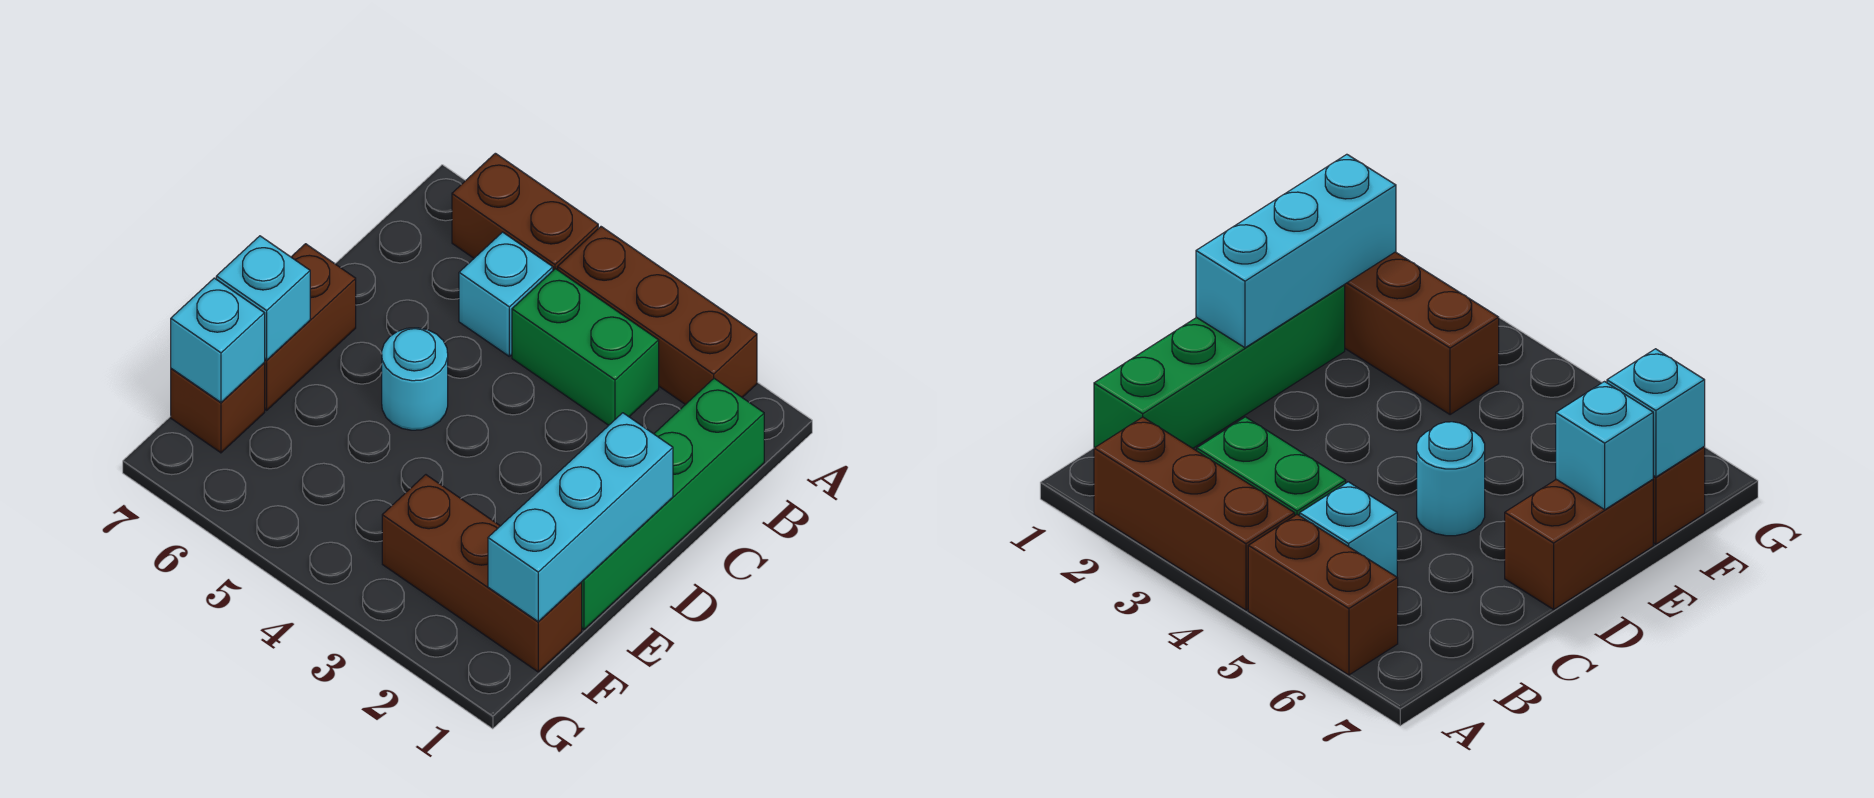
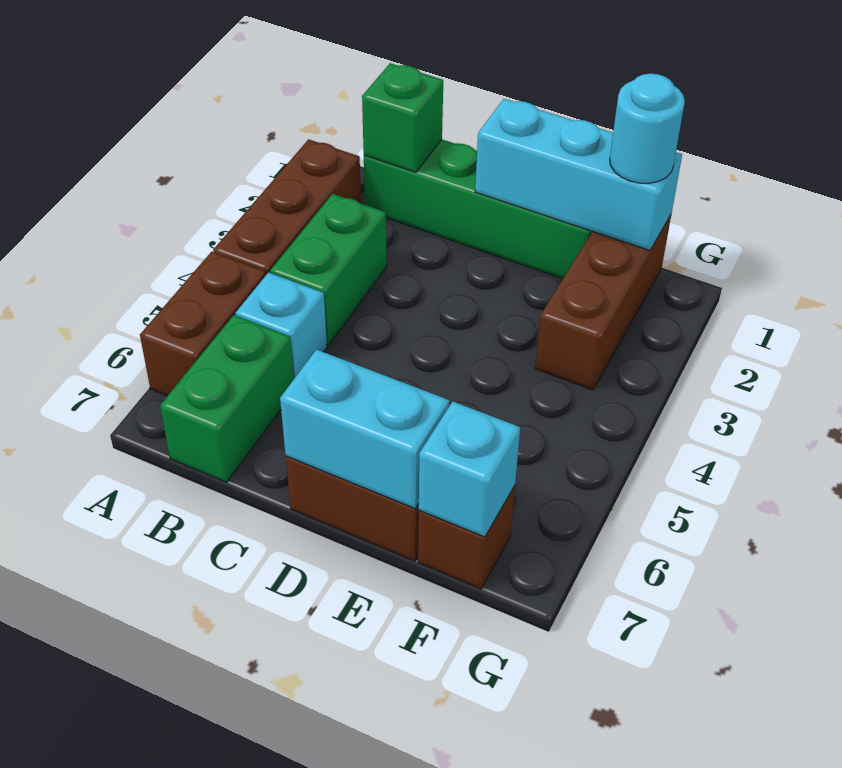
none -> green 1x1 brick [362,63,443,172]
none -> green 1x2 brick [160,315,294,482]
cyan 1x1 round brick [382,328,448,430] -> cyan 1x1 round brick moved to [610,74,685,183]
cyan 1x1 brick [216,236,310,360] -> cyan 1x2 brick [280,350,449,508]

